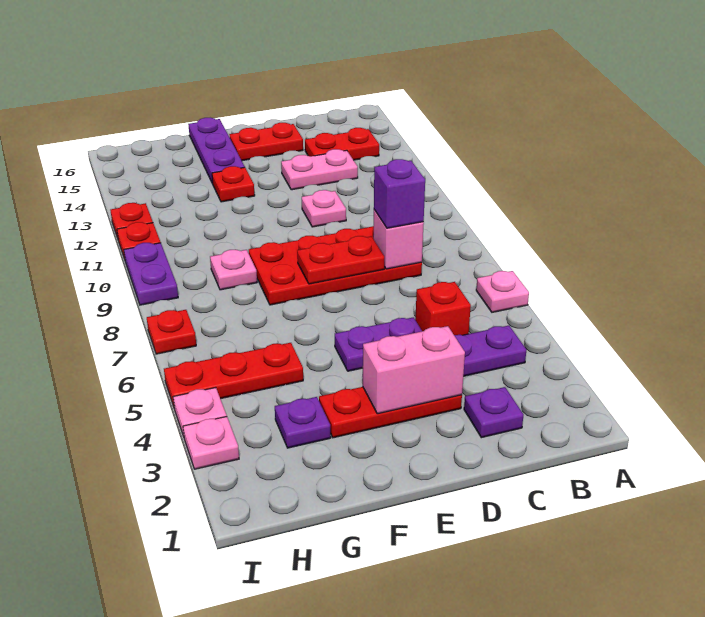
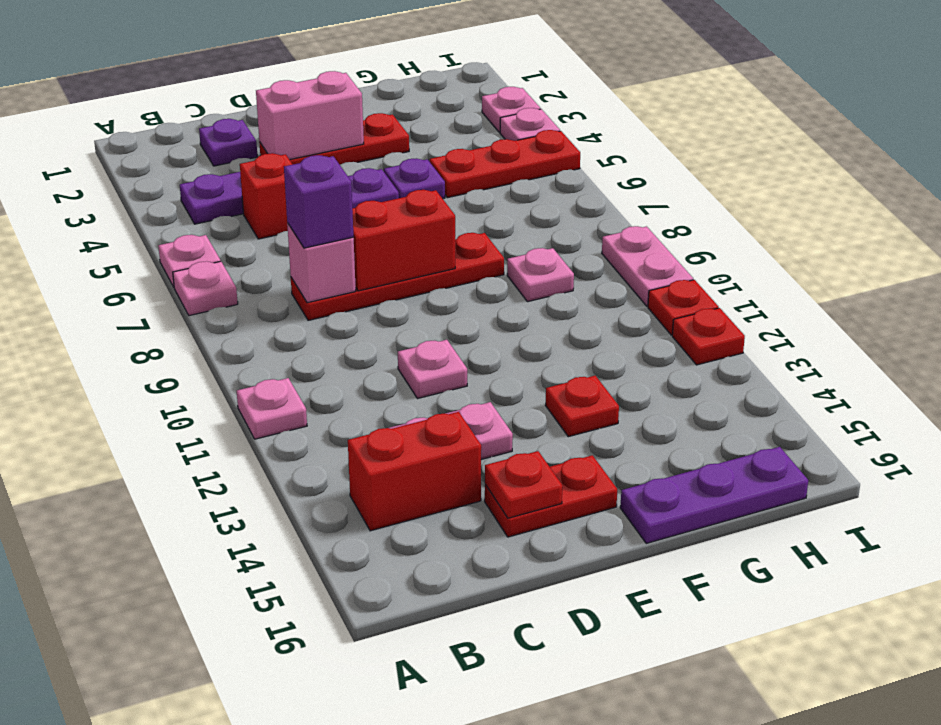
none -> pink 1x1 plate [173,261,238,316]
none -> pink 1x1 plate [237,378,307,439]
red 1x2 plate [305,128,379,160] -> red 1x2 brick [348,412,481,531]
red 2x4 plate [249,226,422,305] -> red 1x4 plate [291,233,504,320]
red 1x2 plate [297,236,384,284] -> red 1x2 brick [352,190,455,291]
purple 1x3 plate [188,118,245,184] -> purple 1x3 plate turned to [620,447,808,543]
purple 1x1 plate [275,397,331,448] -> purple 1x1 plate moved to [384,159,445,199]
red 1x1 plate [147,310,196,354] -> red 1x1 plate moved to [485,451,562,518]
purple 1x2 plate [124,243,178,305] -> pink 1x2 plate [602,226,693,306]

